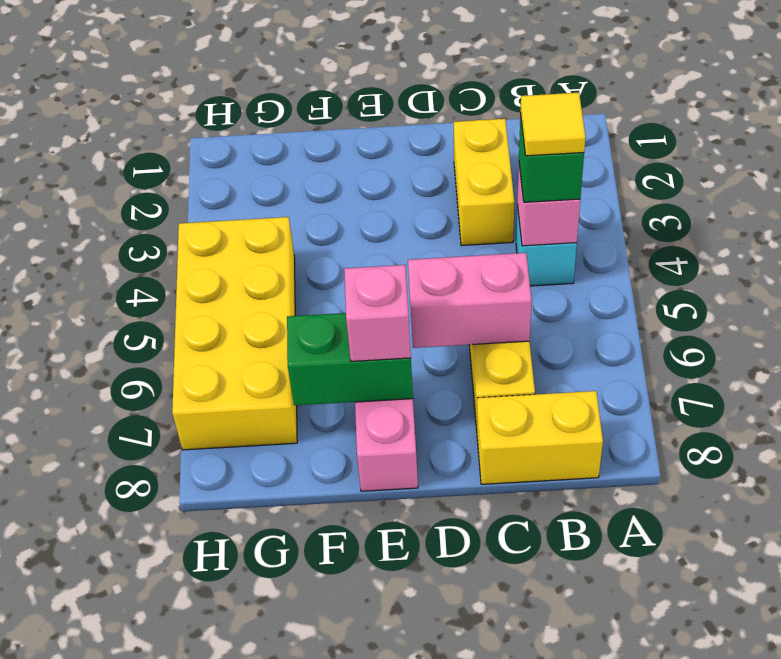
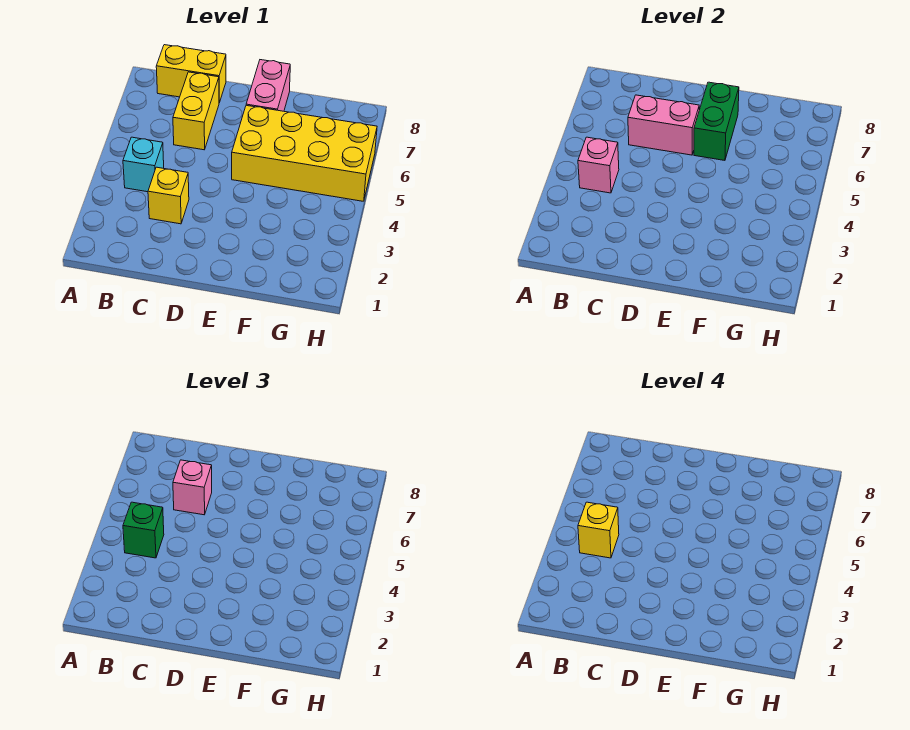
yellow 1x1 tile [520,93,585,156] -> yellow 1x1 brick [578,502,619,558]
yellow 1x2 brick [454,119,514,246] -> yellow 1x1 brick [148,167,189,224]
green 1x2 brick [287,313,413,406] -> green 1x2 brick turned to [694,82,739,160]
pink 1x1 brick [344,265,411,361] -> pink 1x1 brick moved to [173,460,212,515]
yellow 2x4 brick [172,217,297,450] -> yellow 2x4 brick turned to [232,105,377,201]

